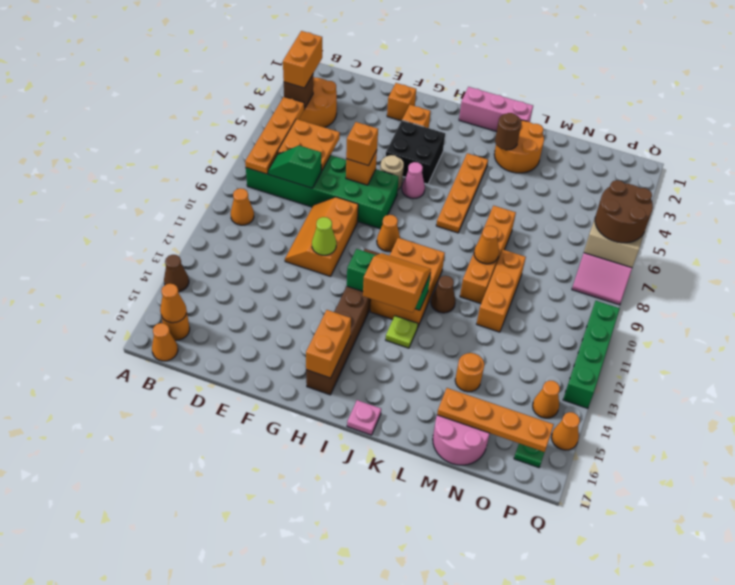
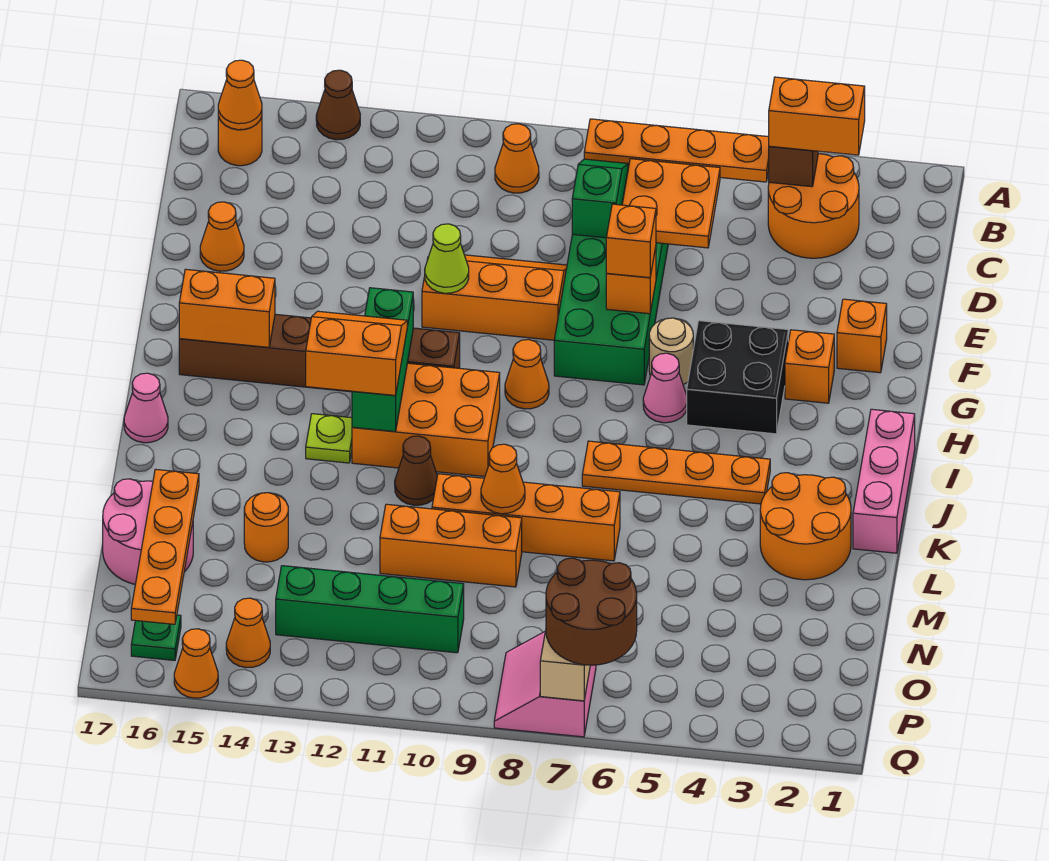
orange 1x1 cone [152,323,178,361] -> orange 1x1 cone moved to [200,202,244,271]
orange 2x2 slope [363,253,431,313] -> orange 2x2 slope turned to [306,311,407,396]
pink 1x1 plate [347,400,381,435] -> pink 1x1 cone [124,373,168,443]
brown 1x1 round brick [495,113,522,150] -> none
green 1x4 brick [563,301,620,408] -> green 1x4 brick moved to [276,566,464,653]

